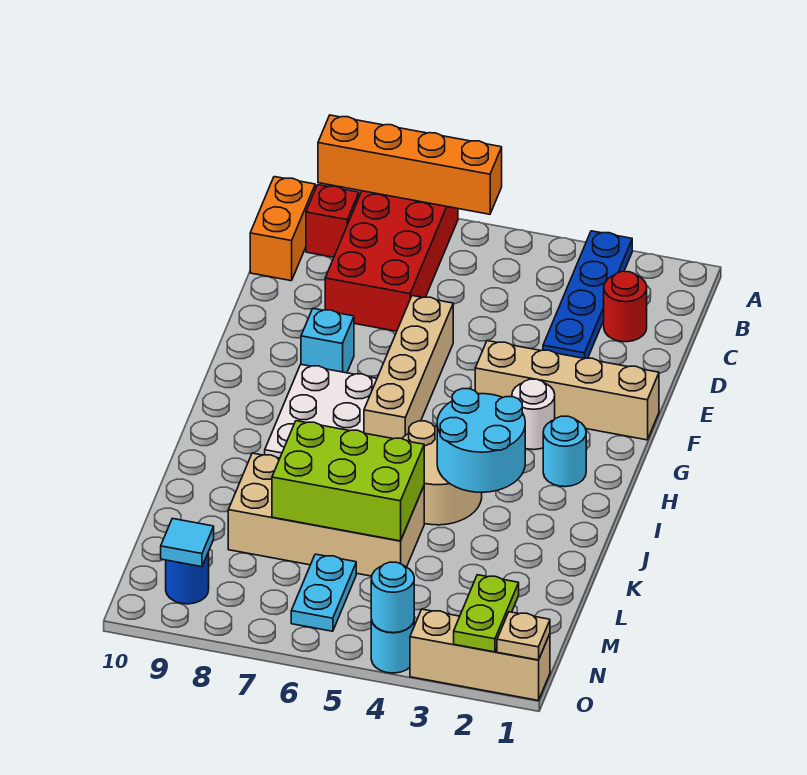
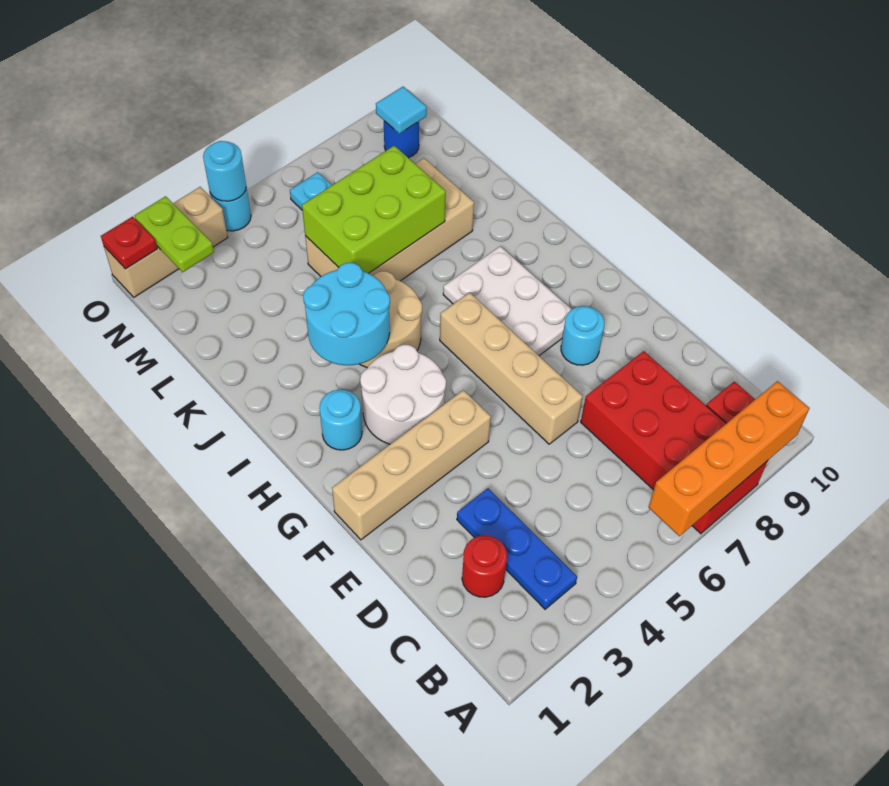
blue 1x4 plate [543,231,632,359] -> blue 1x3 plate [457,488,577,609]
orange 1x2 brick [250,177,315,281] -> none
cyan 1x1 brick [301,308,354,373] -> cyan 1x1 round brick [561,306,604,365]
white 1x1 round brick [512,379,555,450] -> white 2x2 round brick [360,345,446,444]
tan 1x1 plate [497,612,550,660] -> red 1x1 plate [101,216,157,269]

